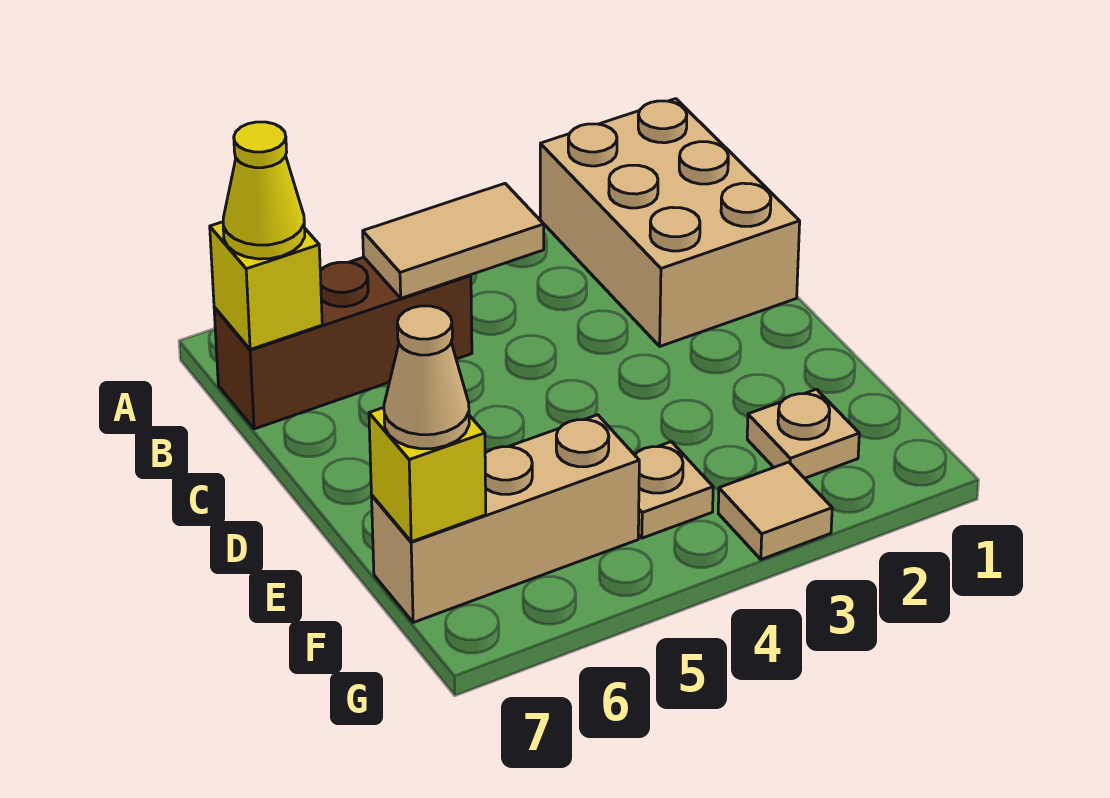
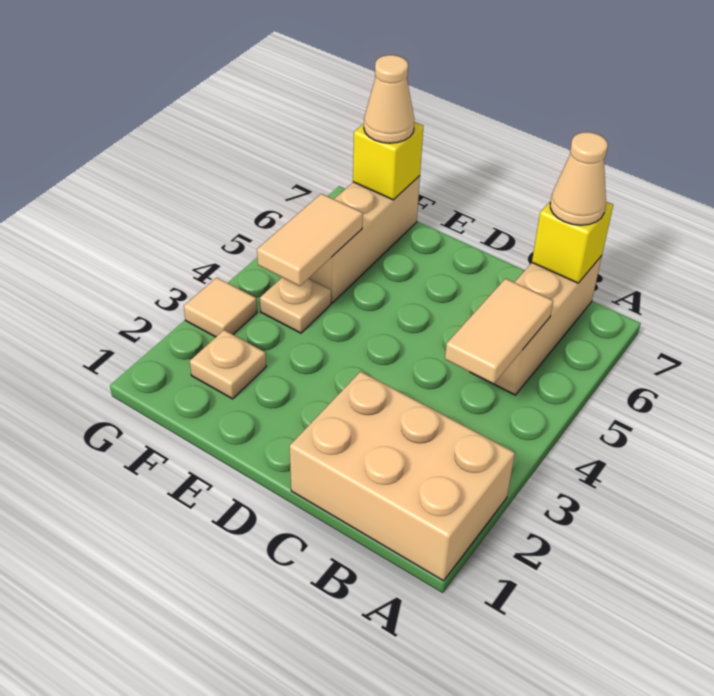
brown 1x3 brick [214,257,472,429] -> tan 1x3 brick [494,256,602,395]
yellow 1x1 cone [223,122,305,259] -> tan 1x1 cone [550,132,608,225]
none -> tan 1x2 tile [257,194,363,286]

